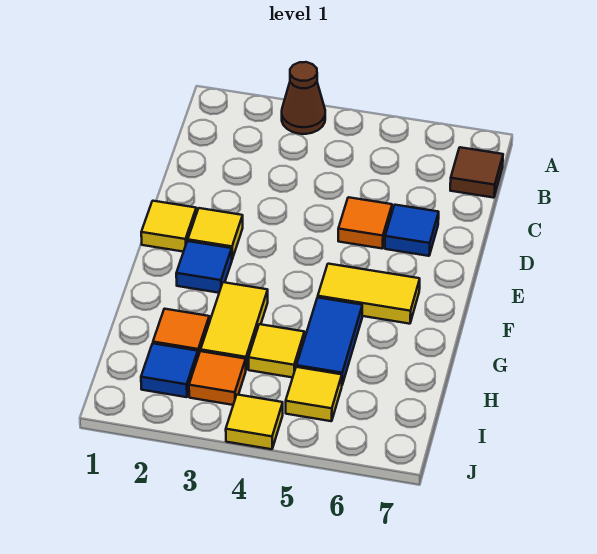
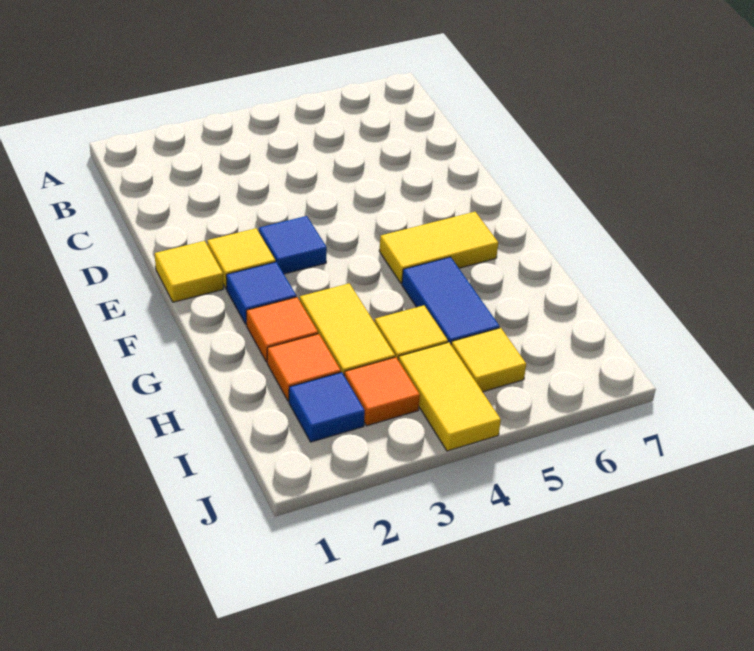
brown 1x1 cone [282,62,325,134] -> none
brown 1x1 tile [450,147,503,198] -> none
orange 1x1 tile [338,197,392,248] -> orange 1x1 tile moved to [246,297,318,362]
blue 1x1 tile [385,205,439,256] -> blue 1x1 tile moved to [259,216,327,274]
yellow 1x1 tile [226,395,283,449] -> yellow 1x2 tile [398,342,501,451]

